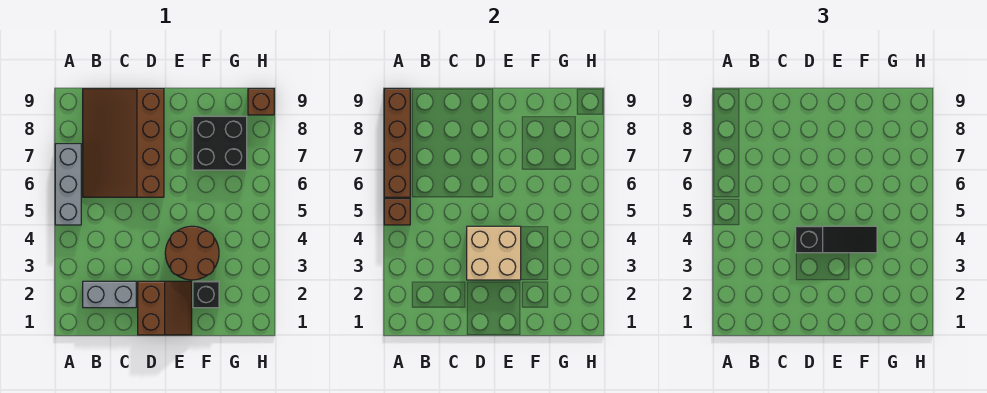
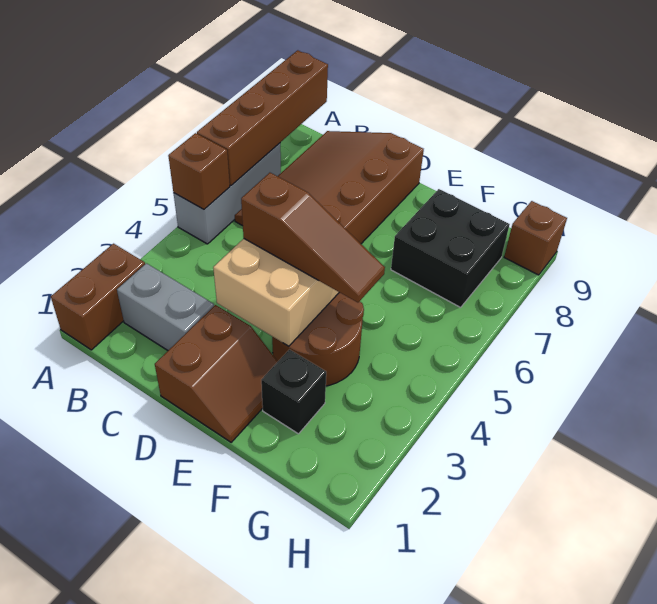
none -> brown 1x2 brick [51,244,145,350]
black 1x3 slope [796,226,877,253] -> brown 1x3 slope [241,173,385,302]

